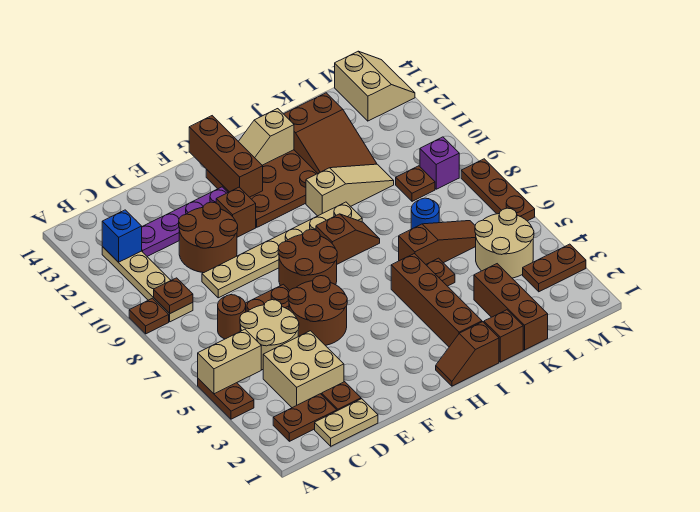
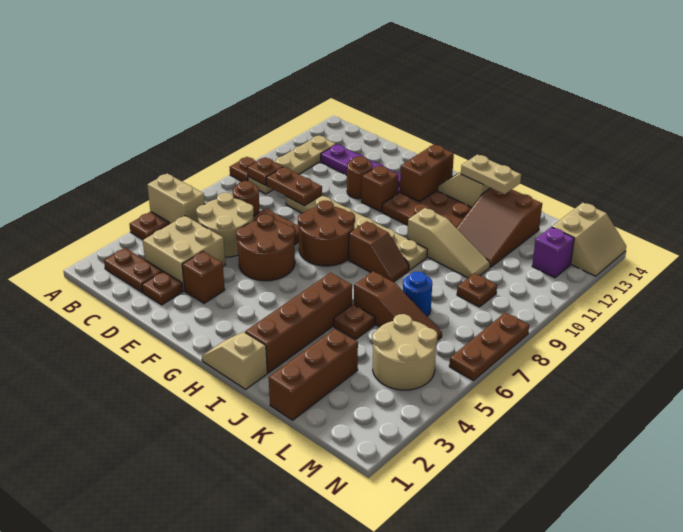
blue 1x1 brick [102,210,142,262] -> none
tan 1x2 plate [315,399,378,446] -> tan 1x2 plate moved to [461,155,521,194]
brown 2x2 round brick [179,202,238,273] -> brown 1x1 round brick [347,156,373,199]
brown 1x3 brick [189,116,263,197] -> brown 1x2 brick [400,144,454,202]
brown 1x2 slope [436,322,499,386] -> tan 1x2 slope [202,332,267,389]
brown 1x1 brick [484,310,523,362] -> brown 1x1 brick moved to [182,251,225,303]
brown 1x2 plate [523,244,586,292] -> brown 1x2 plate moved to [266,167,322,206]
purple 1x1 brick [420,137,459,189] -> purple 1x1 brick moved to [532,227,574,278]

